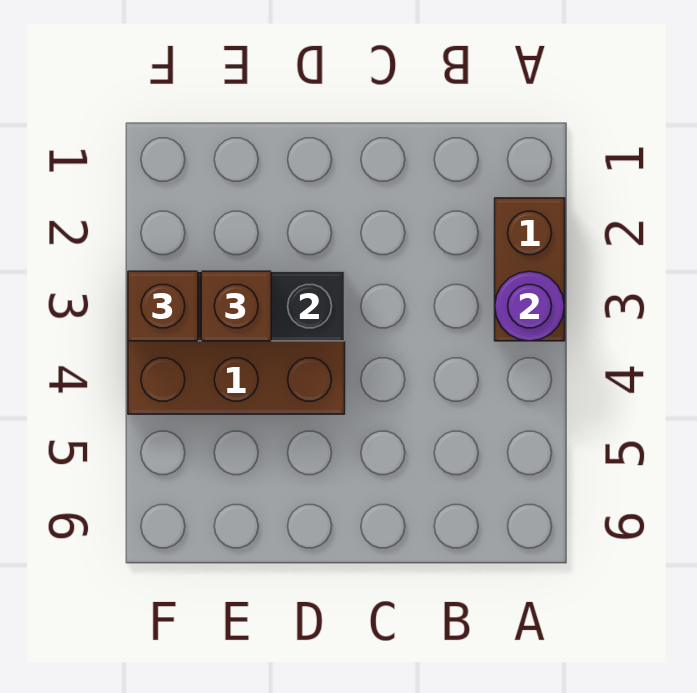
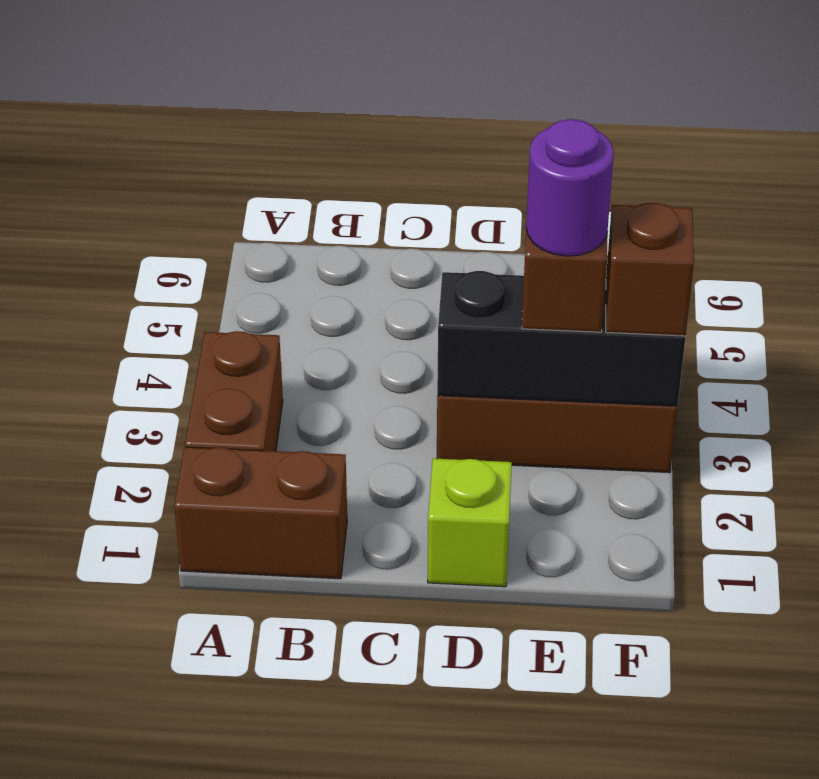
none -> brown 1x2 brick [174,447,347,579]
purple 1x1 round brick [495,271,565,341] -> purple 1x1 round brick moved to [526,119,614,256]
none -> lime 1x1 brick [428,458,512,587]

